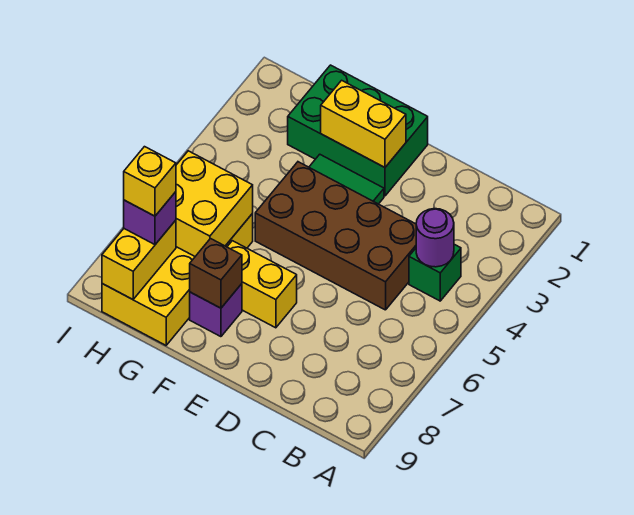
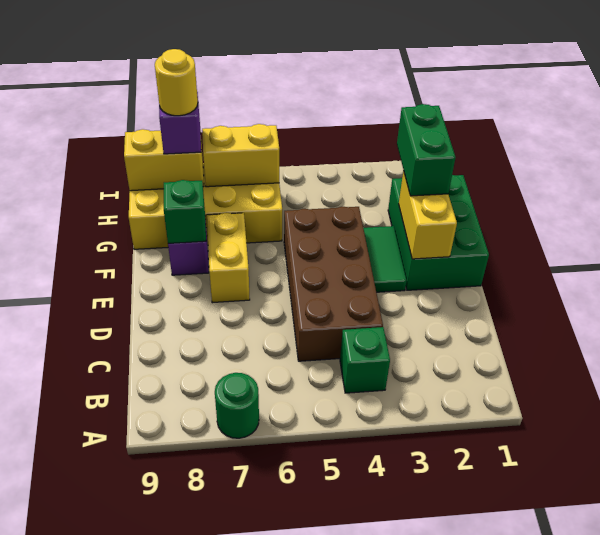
none -> green 1x1 round brick [215,373,259,438]
purple 1x1 round brick [416,209,454,267] -> none
none -> green 1x2 brick [397,104,456,196]
brown 1x1 brick [190,239,242,308] -> green 1x1 brick [164,180,206,244]
yellow 2x2 brick [176,151,253,256] -> yellow 1x2 brick [202,124,279,187]
yellow 1x1 brick [124,147,176,216] -> yellow 1x1 round brick [155,49,198,116]

